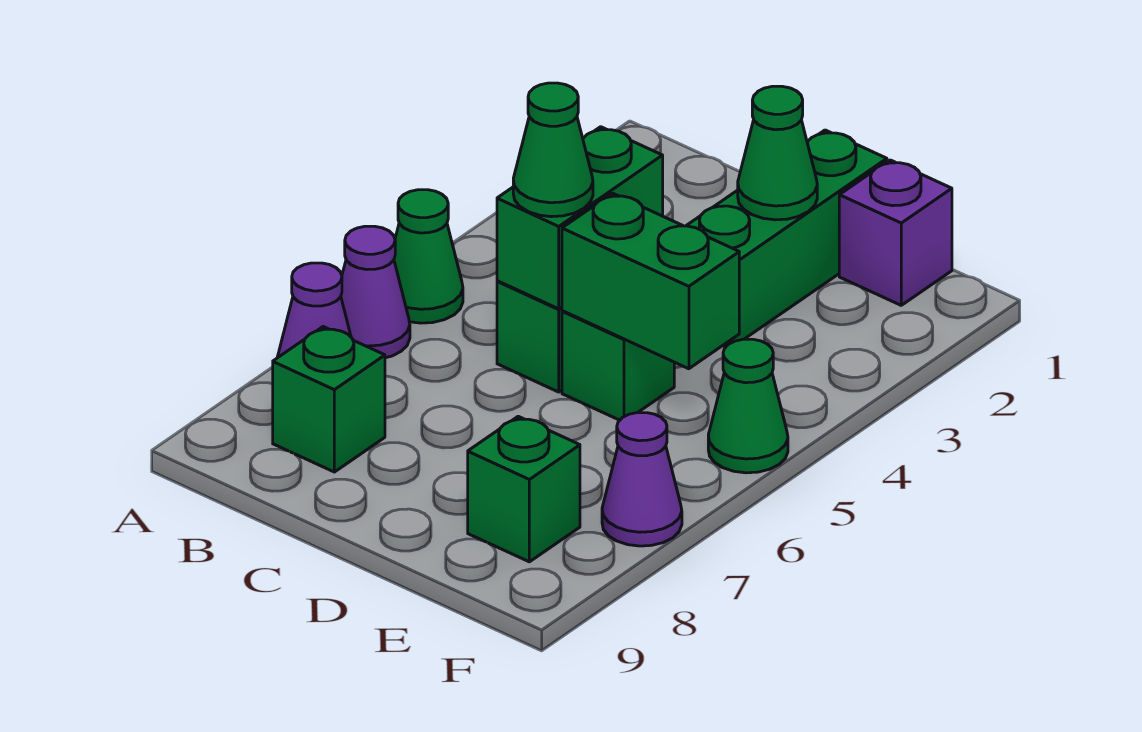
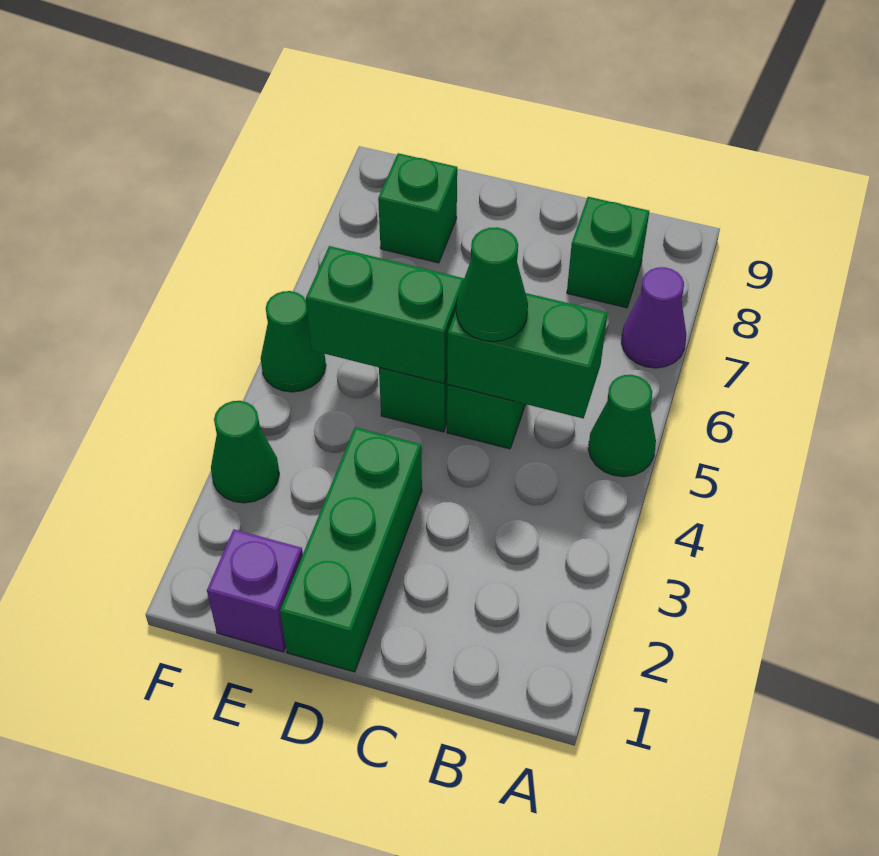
purple 1x1 cone [341,226,410,358] -> none
green 1x2 brick [497,127,663,309] -> green 1x2 brick turned to [447,293,607,419]
green 1x1 cone [738,86,817,220] -> green 1x1 cone moved to [211,401,279,503]
purple 1x1 cone [602,413,682,546] -> none

